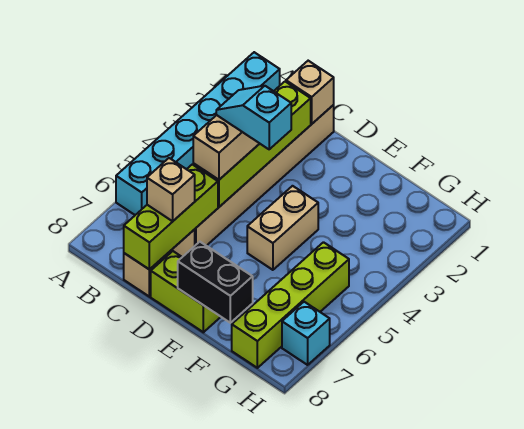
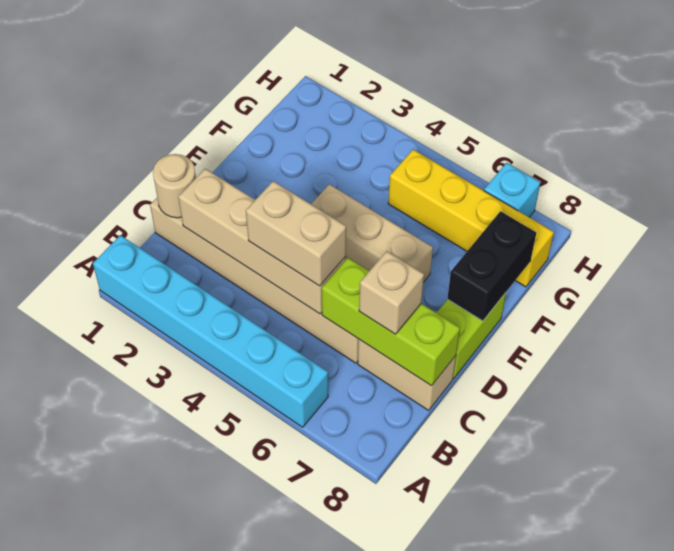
tan 1x1 brick [286,61,334,124] -> tan 1x1 round brick [153,154,196,218]
lime 1x4 brick [193,82,311,207] -> tan 1x4 brick [178,169,346,314]
cyan 1x2 slope [216,86,291,149] -> none
tan 1x2 brick [247,186,318,270] -> tan 1x3 brick [311,184,433,282]
lime 1x4 brick [232,242,349,368] -> yellow 1x4 brick [388,150,554,287]

